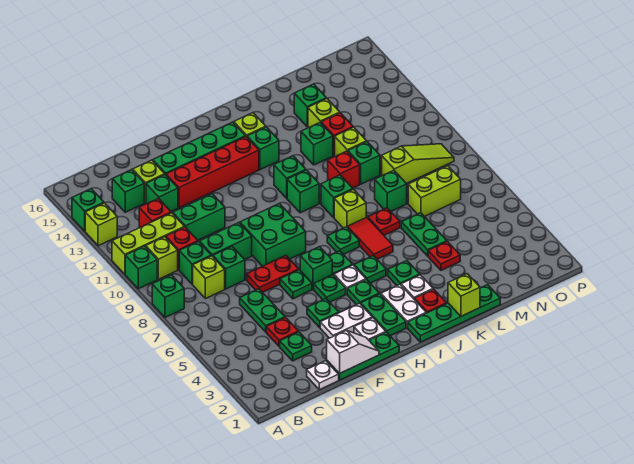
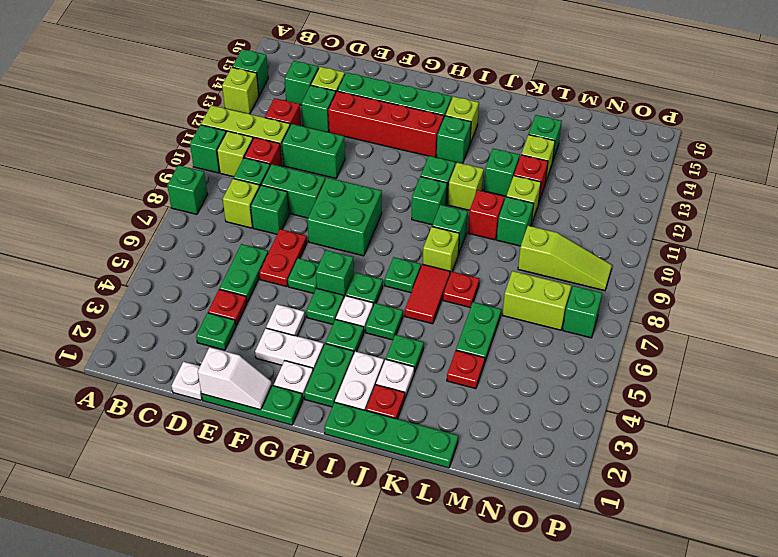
red 1x2 plate [247,255,299,292] -> red 1x2 plate turned to [259,229,307,287]
green 1x1 plate [307,299,339,327] -> white 1x1 plate [266,304,305,336]
lime 1x1 brick [448,274,480,316] -> lime 1x1 brick moved to [448,162,484,210]
green 1x1 brick [375,170,407,211] -> green 1x1 brick moved to [563,286,602,338]

